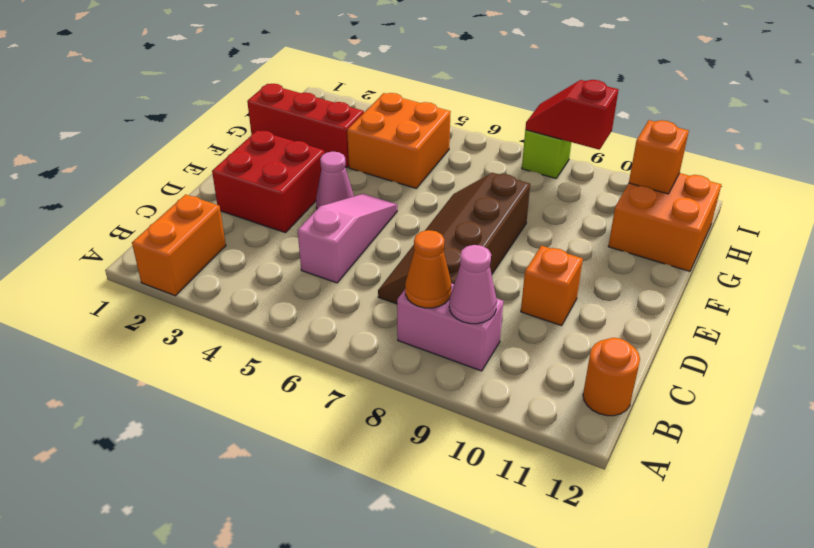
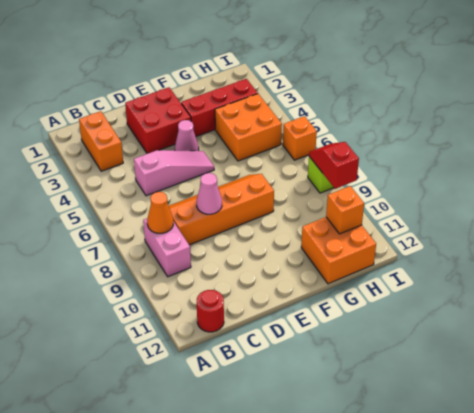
orange 1x2 brick [132,194,226,296] -> orange 1x2 brick turned to [79,111,123,171]
pink 1x1 cone [449,245,497,324] -> pink 1x1 cone moved to [197,173,222,214]
orange 1x1 round brick [583,338,640,416] -> red 1x1 round brick [197,290,224,332]
brown 2x4 slope [378,173,530,304] -> orange 2x4 slope [169,174,274,245]
orange 1x1 brick [521,246,583,326] -> orange 1x1 brick moved to [283,116,317,160]
red 1x3 brick [247,84,364,167] -> red 1x3 brick turned to [181,79,258,137]

